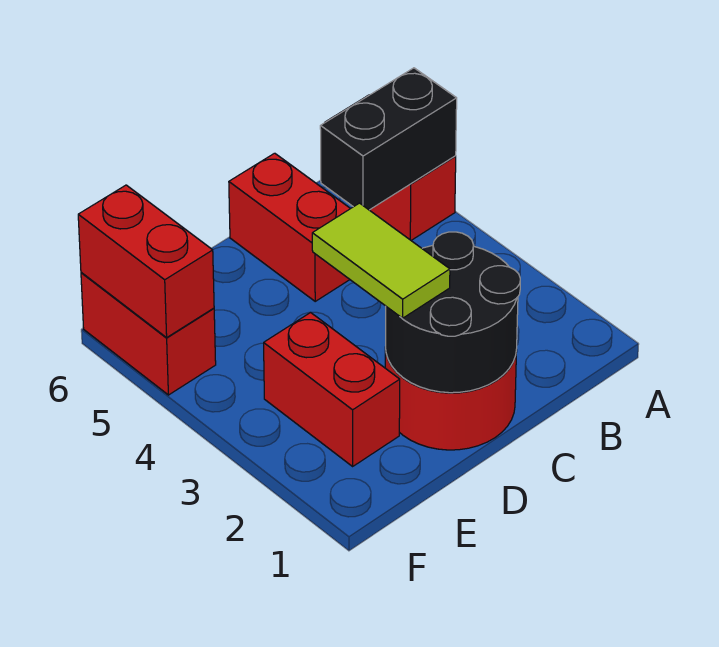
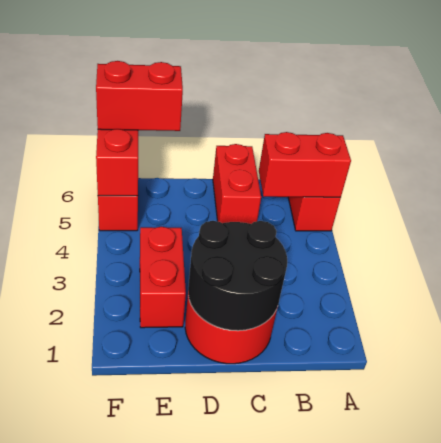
black 1x2 brick [320,68,457,210] -> red 1x2 brick [259,132,351,198]
lime 1x2 tile [312,203,450,318] -> none
none -> red 1x2 brick [96,61,183,131]

